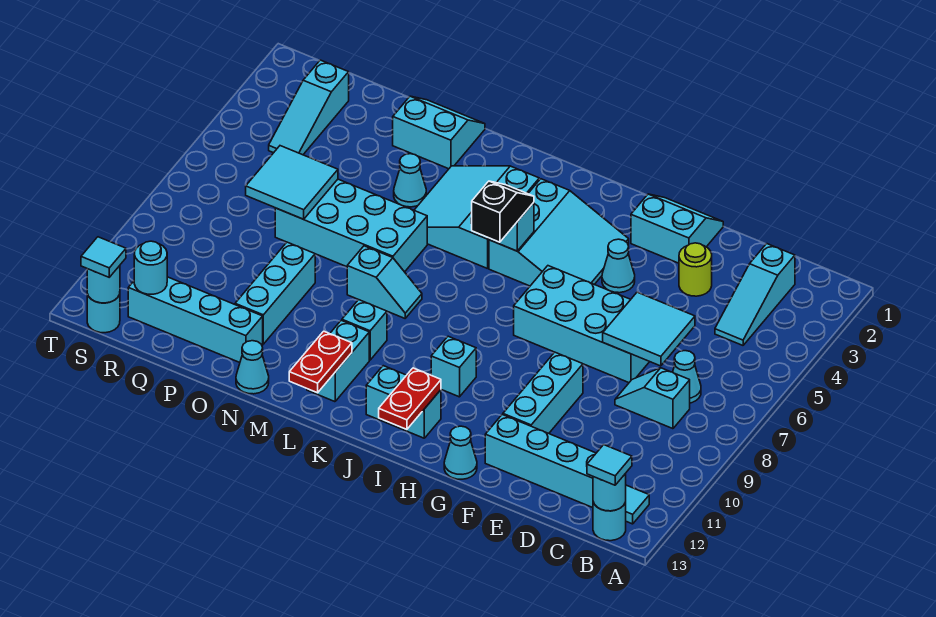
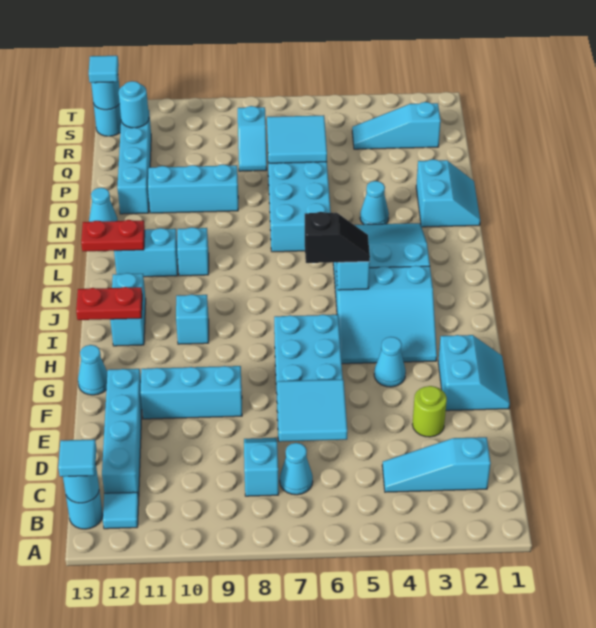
cyan 1x2 slope [347,246,422,318] -> cyan 1x2 slope moved to [238,106,267,171]

